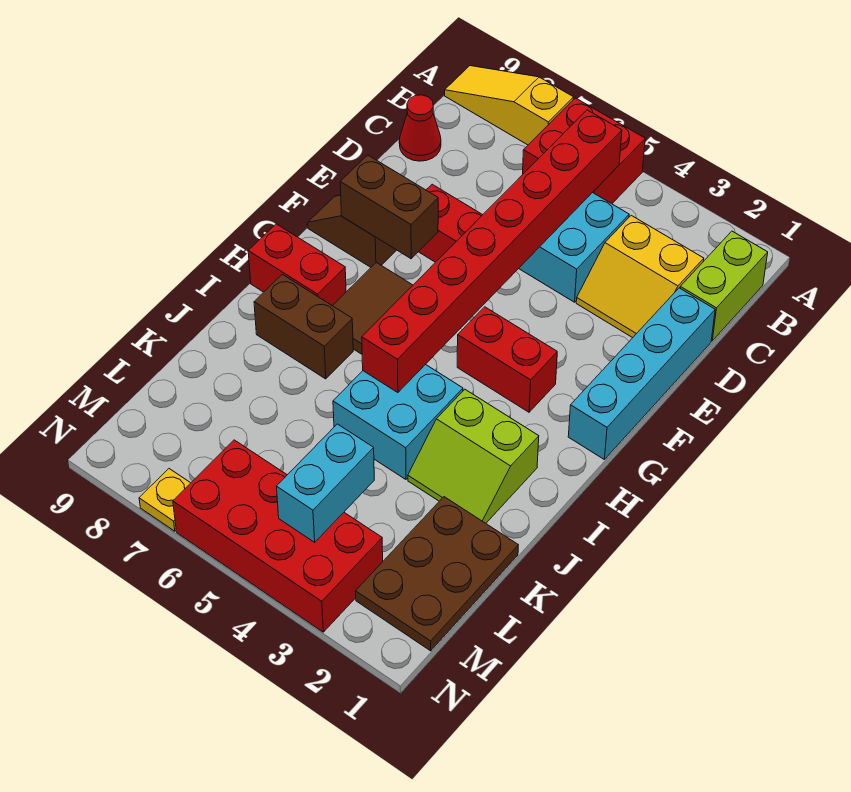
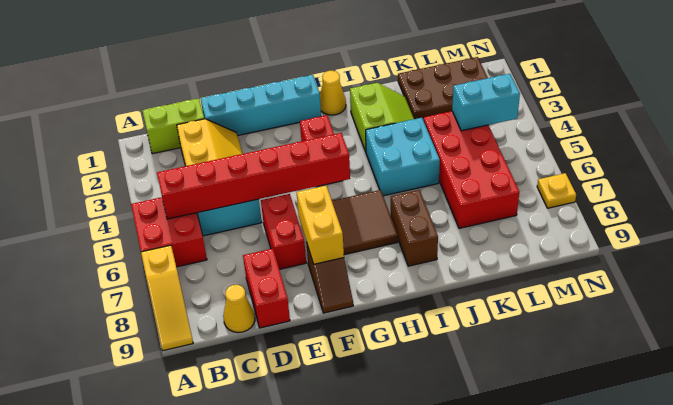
red 1x8 brick [362,110,622,393] -> red 1x6 brick [157,133,350,219]
red 1x1 cone [399,95,441,161] -> yellow 1x1 cone [223,285,255,332]
brown 1x2 brick [340,155,438,259] -> yellow 1x2 brick [296,186,344,264]
none -> yellow 1x1 cone [320,71,346,115]
red 1x2 brick [248,224,346,306] -> red 1x2 brick moved to [243,249,290,328]
red 2x4 brick [173,440,383,632] -> red 2x4 brick moved to [423,111,519,228]

